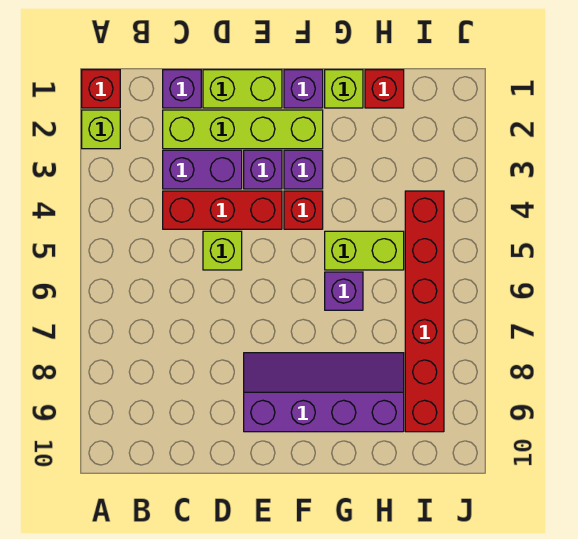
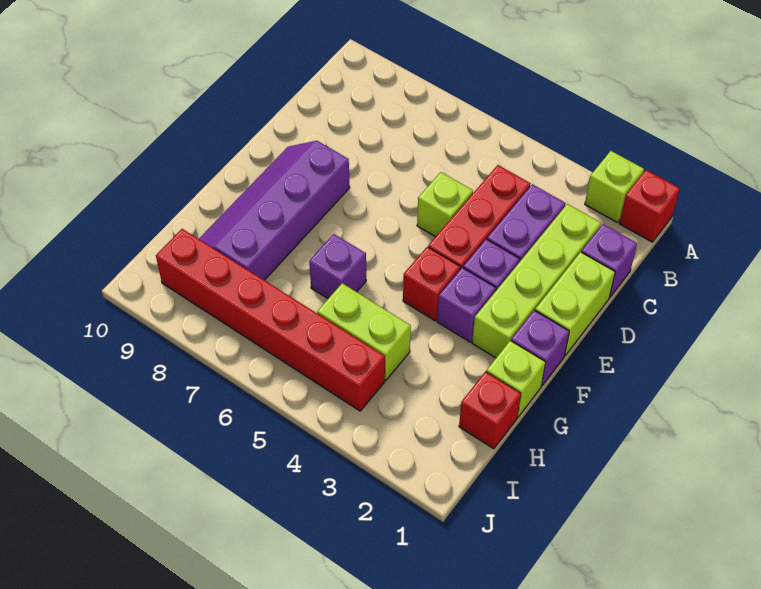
purple 2x4 slope [244,353,404,432] -> purple 2x4 slope turned to [199,141,350,280]
lime 1x2 brick [325,231,404,270] -> lime 1x2 brick turned to [317,283,411,380]

